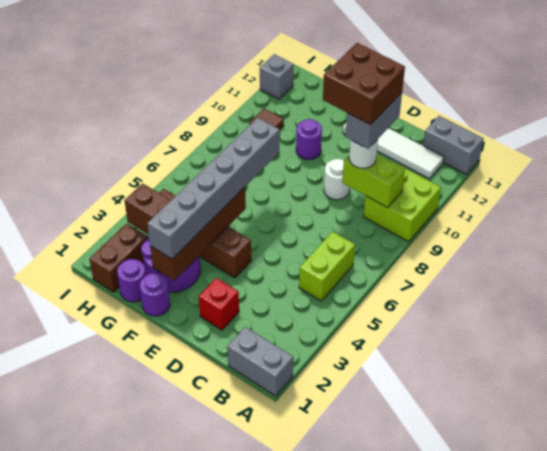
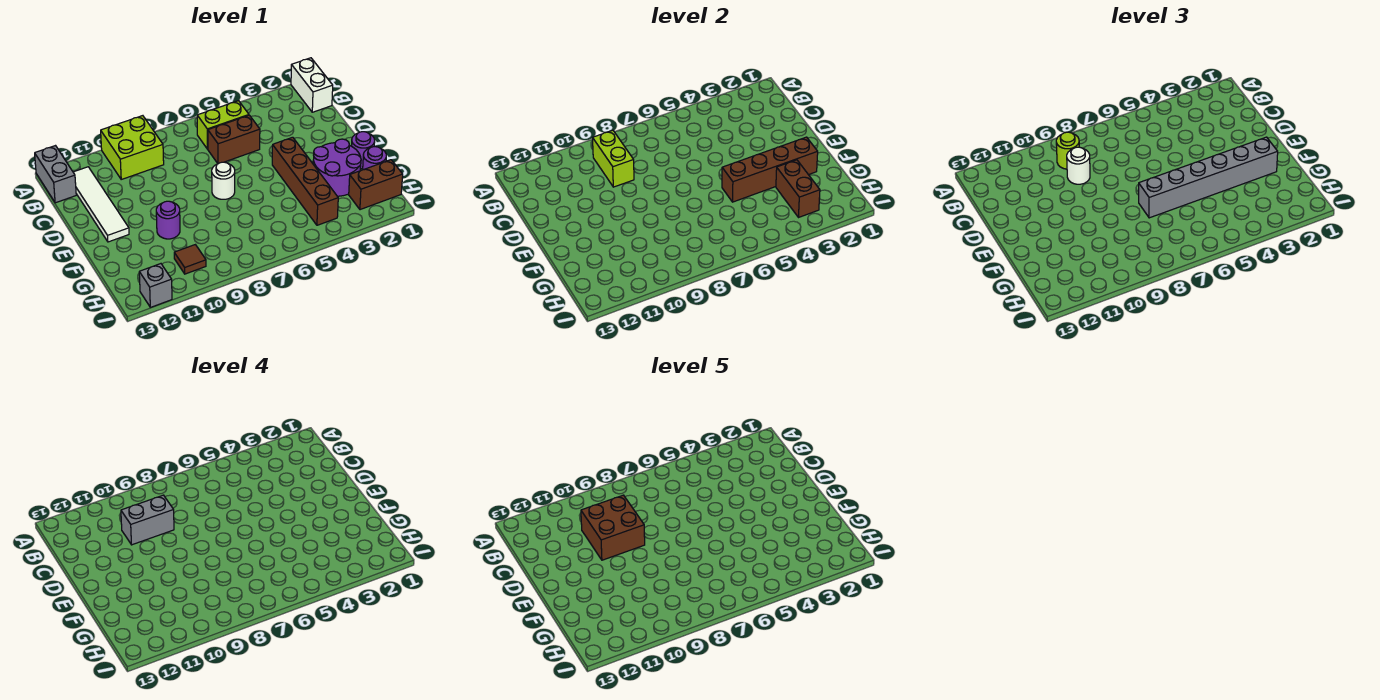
grey 1x2 brick [227,327,293,396] -> white 1x2 brick [291,58,333,112]
none -> lime 1x1 round brick [1056,132,1079,169]
none -> brown 1x2 brick [208,115,260,164]
red 1x1 brick [199,278,239,330] -> none
white 1x1 round brick [324,159,350,200] -> white 1x1 round brick moved to [212,162,235,199]

